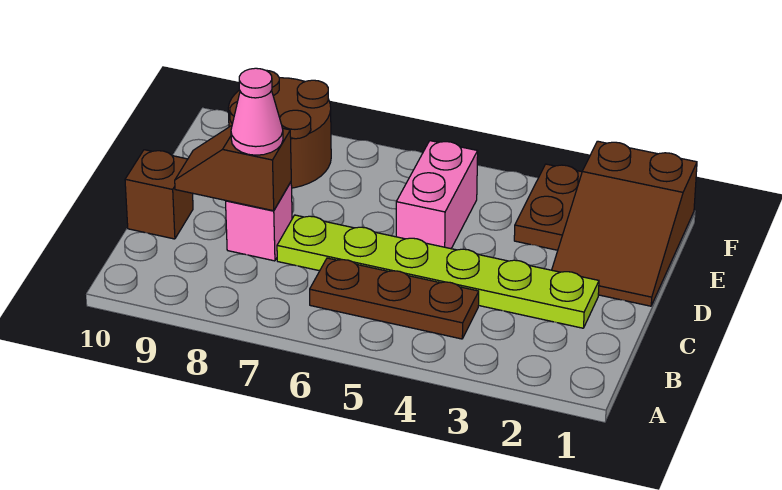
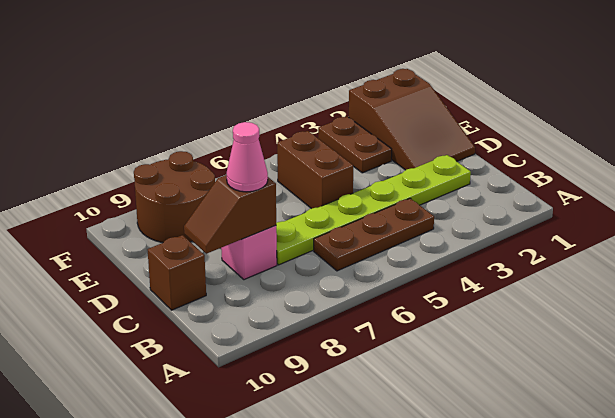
pink 1x2 brick [396,141,478,249] -> brown 1x2 brick [277,131,353,209]

